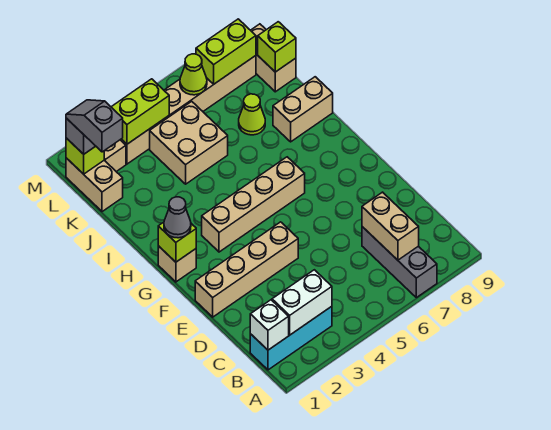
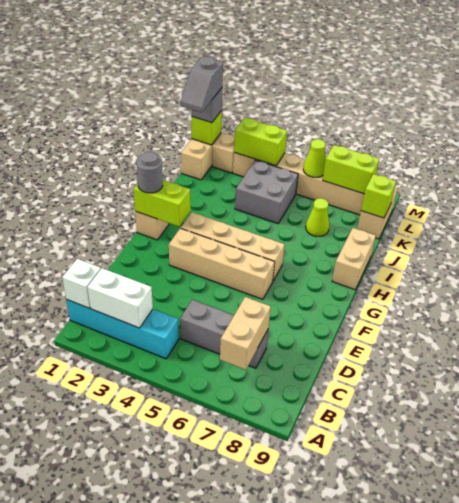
grey 1x3 brick [362,227,437,298] -> grey 1x3 brick turned to [180,300,268,368]
cyan 1x3 brick [250,306,332,370] -> cyan 1x4 brick [66,300,179,359]
tan 1x4 brick [195,222,298,317] -> tan 1x4 brick moved to [169,228,275,299]
lime 1x1 brick [158,222,196,262] -> lime 1x2 brick [134,180,191,227]
grey 1x1 cone [164,197,191,238] -> grey 1x1 round brick [136,152,163,193]
tan 1x2 brick [273,77,333,142] -> tan 1x2 brick turned to [332,228,376,290]
tan 2x2 brick [150,101,228,184] -> grey 2x2 brick [235,160,298,224]
grey 1x2 slope [66,100,123,152] -> grey 1x2 slope turned to [180,56,223,113]

